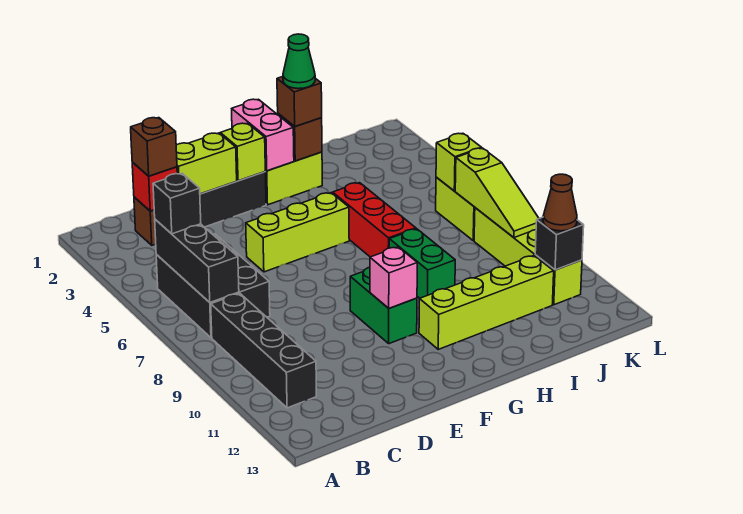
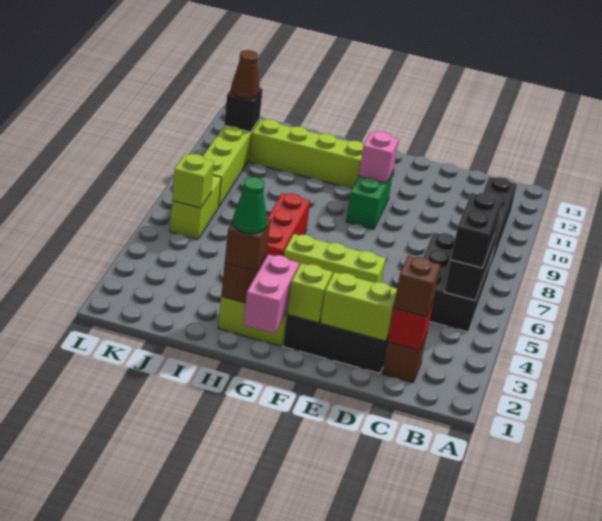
black 1x1 brick [153,173,201,234] -> black 1x2 brick [451,193,502,268]
green 1x2 brick [389,229,455,298] -> none
lime 1x3 slope [455,148,539,238] -> none

